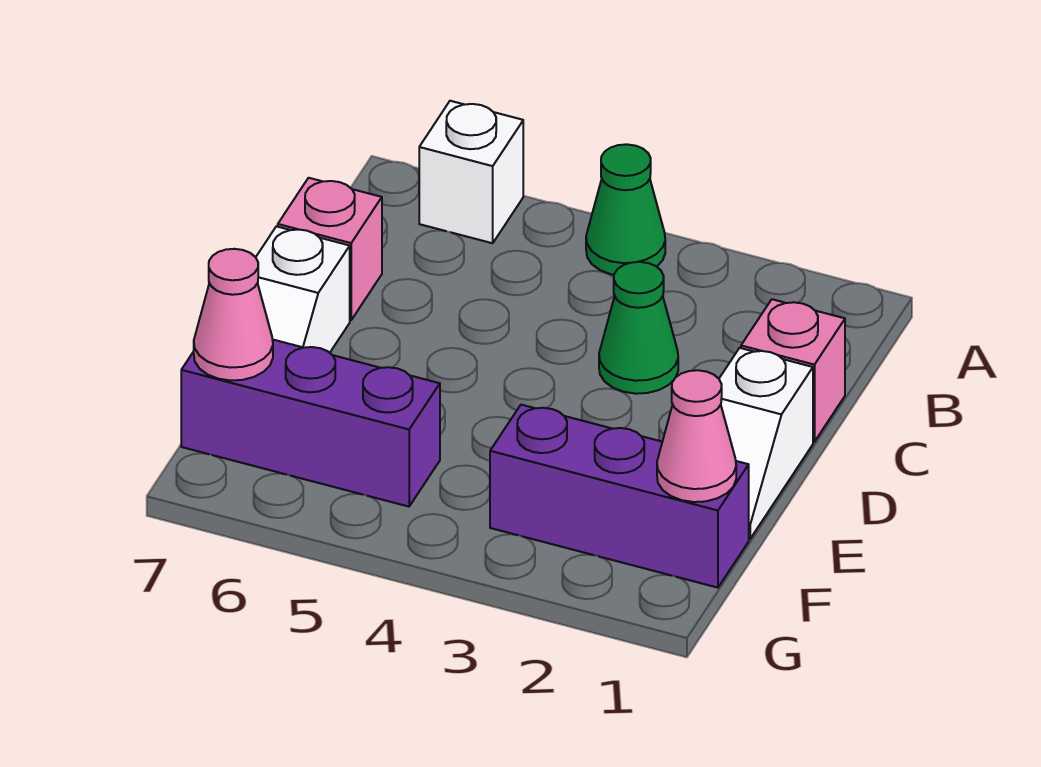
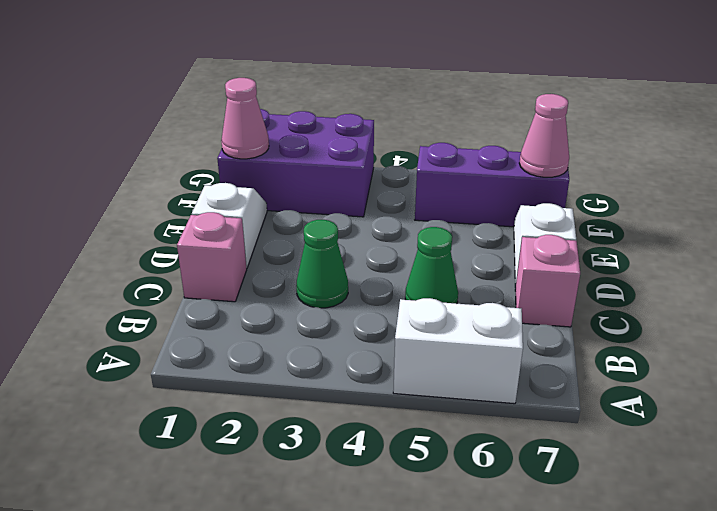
green 1x1 cone [586,144,665,275] -> green 1x1 cone moved to [405,227,458,304]
white 1x1 brick [419,101,523,243] -> white 1x2 brick [393,298,523,404]
purple 1x3 brick [490,405,749,588] -> purple 2x3 brick [217,109,374,217]

